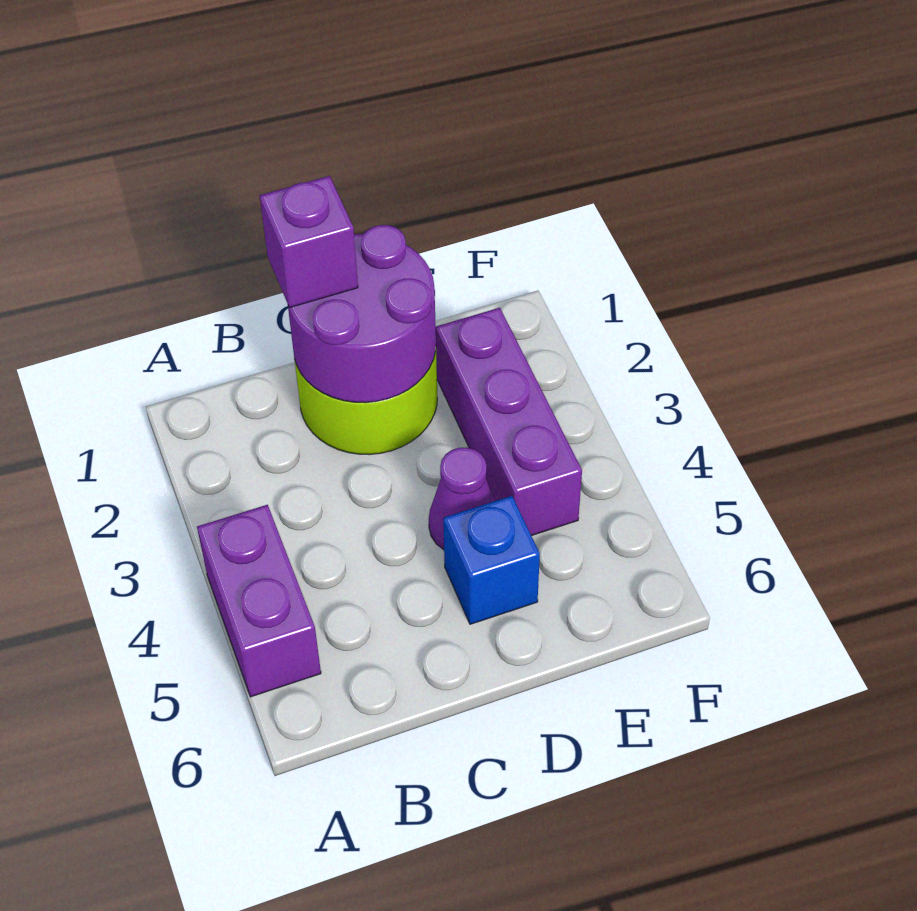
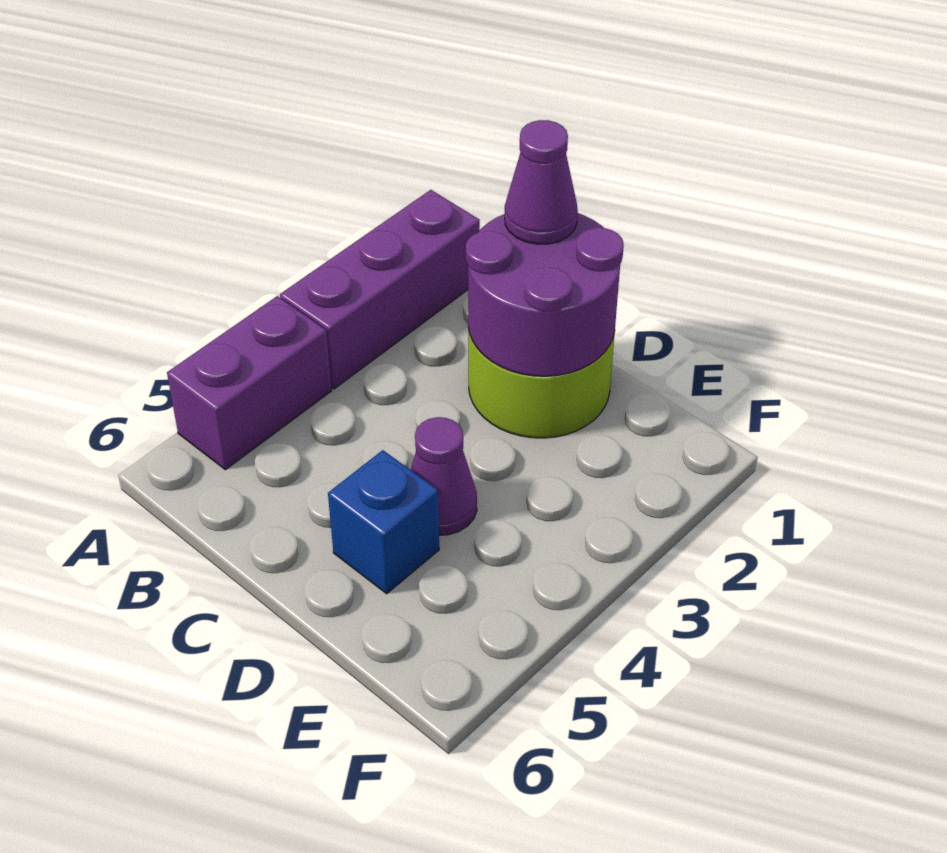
purple 1x1 brick [260,176,358,308] -> purple 1x1 cone [505,120,578,244]
purple 1x3 brick [436,308,582,536] -> purple 1x3 brick moved to [280,190,480,389]

